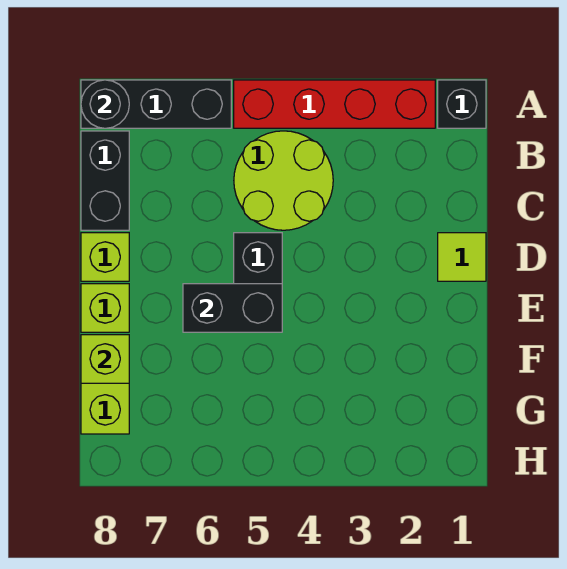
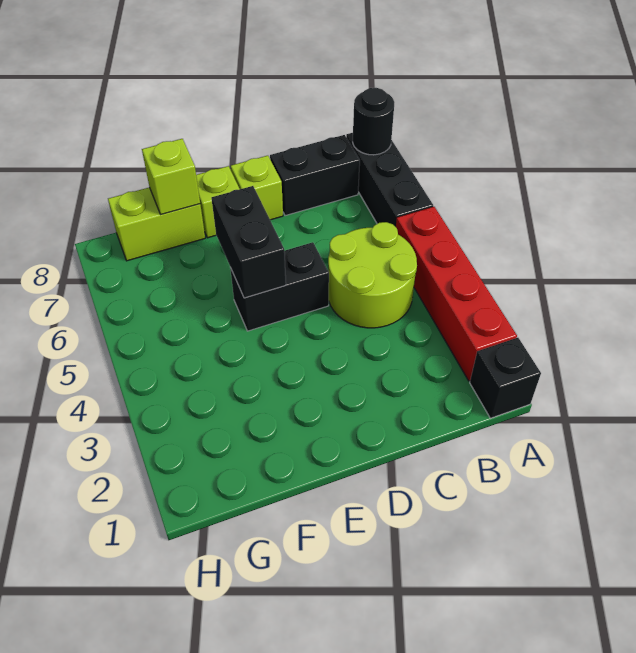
lime 1x1 tile [438,233,486,281] -> none

